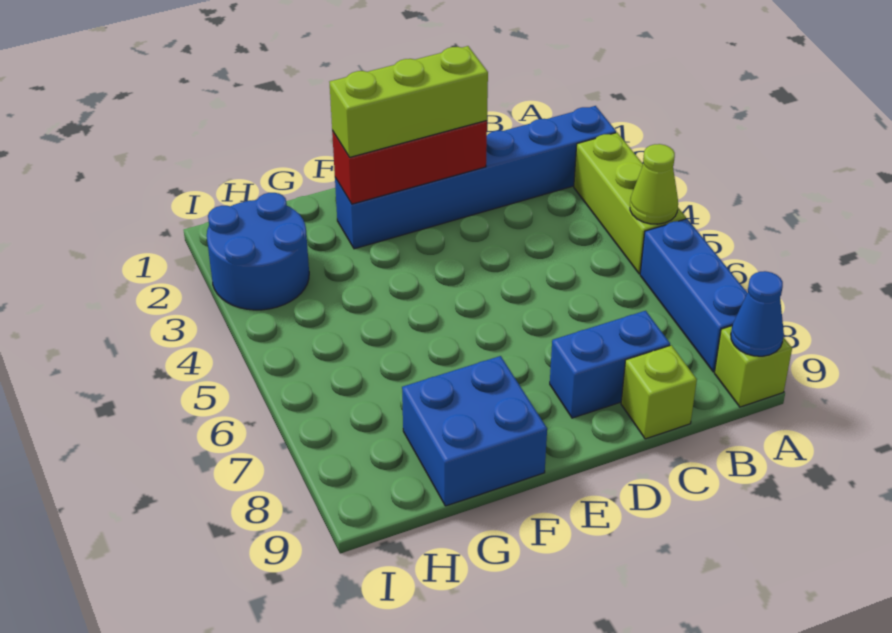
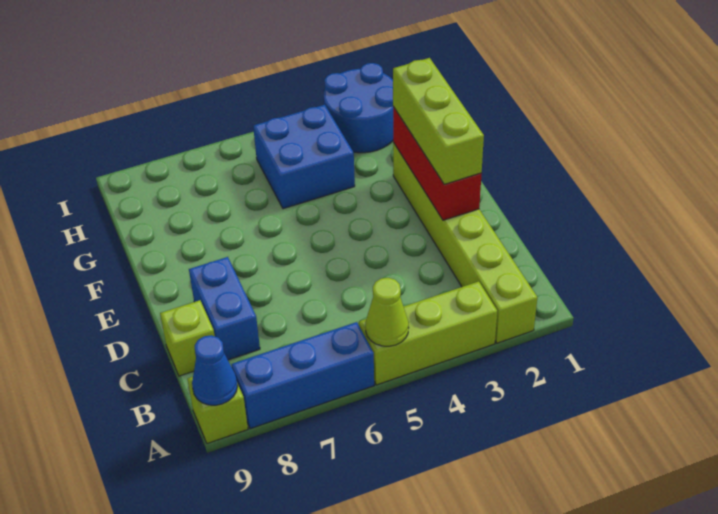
blue 1x6 brick [335,106,616,249] -> lime 1x6 brick [393,143,537,343]
blue 2x2 brick [402,356,547,506] -> blue 2x2 brick moved to [253,105,355,209]

